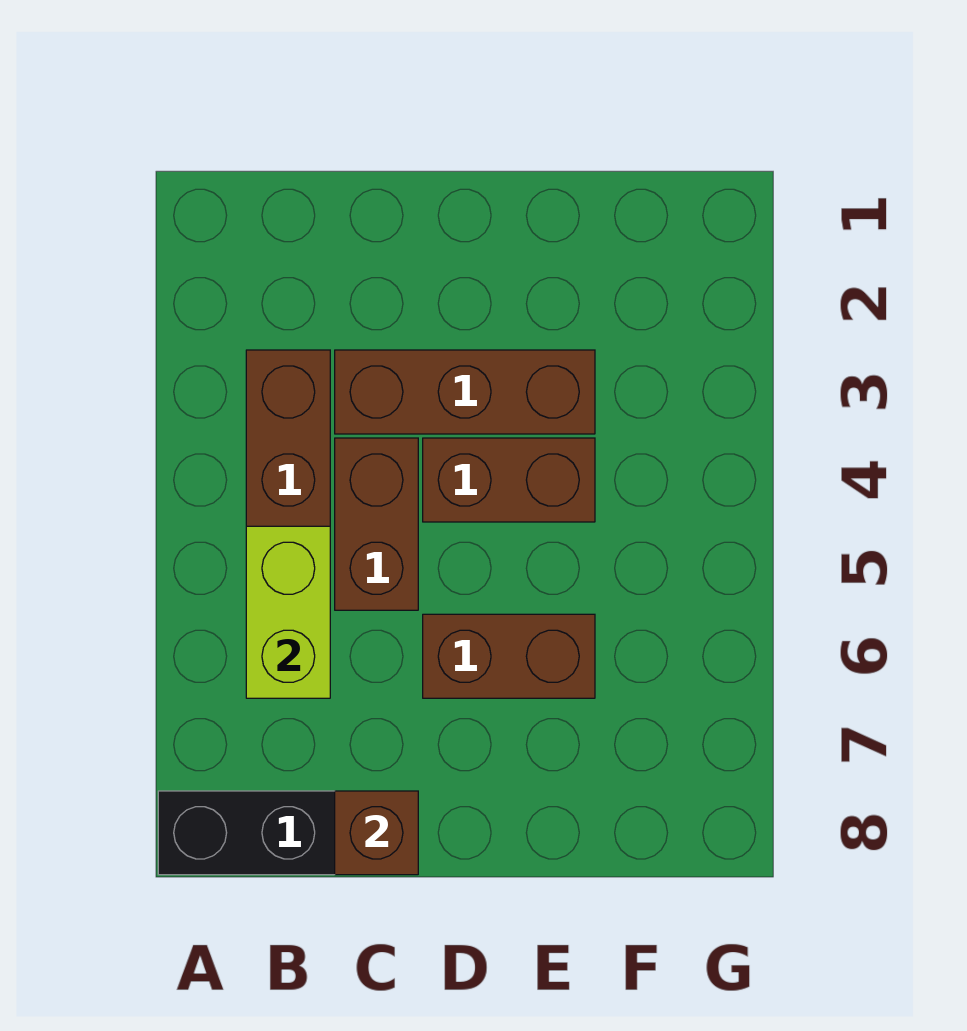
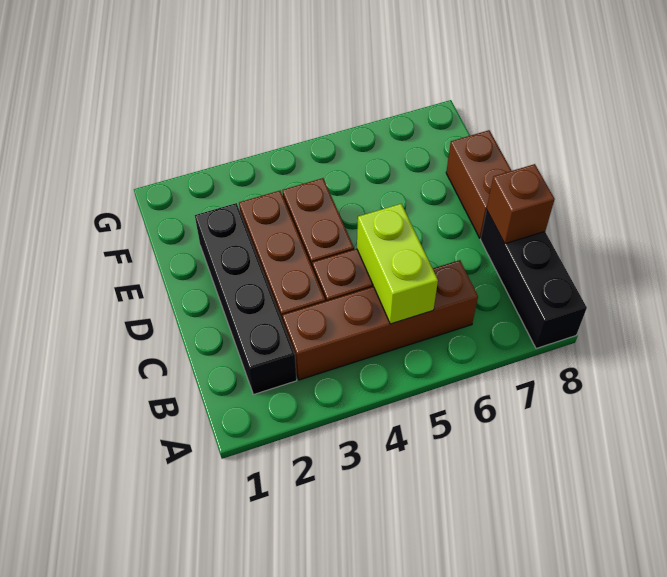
none -> black 1x4 brick [195,203,297,395]
lime 1x2 brick [246,526,330,698] -> lime 1x2 brick turned to [357,204,438,324]
brown 1x2 brick [423,614,595,698] -> brown 1x2 brick moved to [446,130,512,238]

